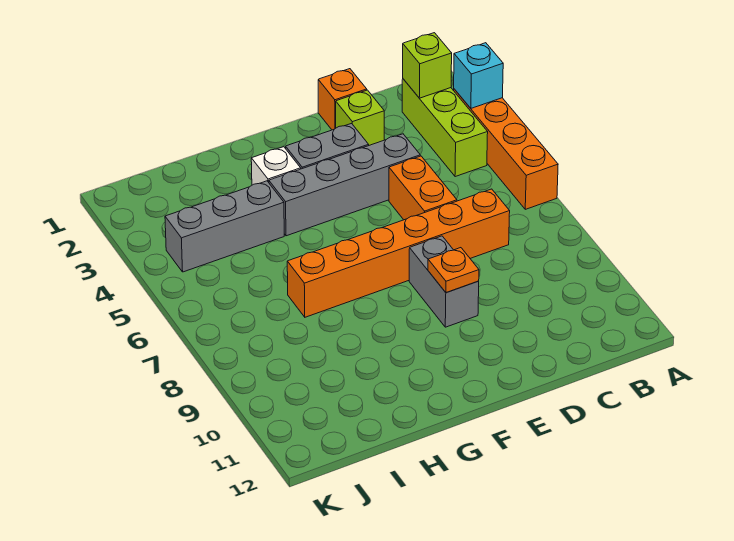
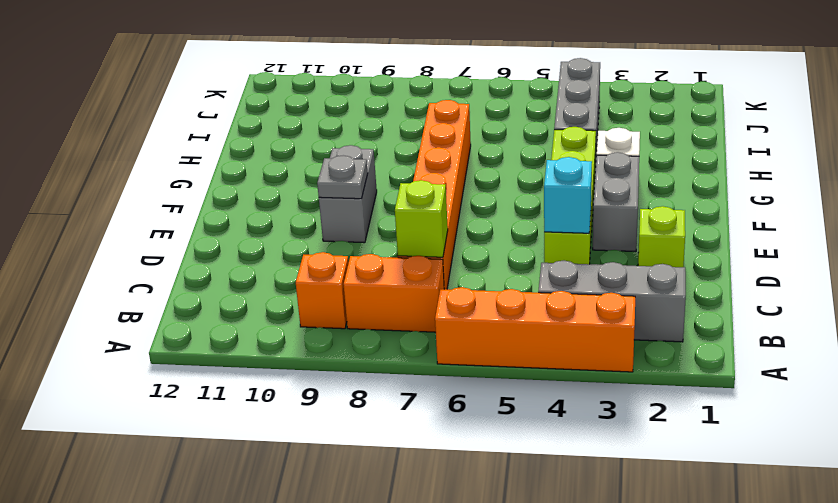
cyan 1x1 brick [454,43,503,108] -> cyan 1x1 brick moved to [544,157,592,233]
lime 1x3 brick [402,79,488,177] -> grey 1x3 brick [538,261,686,342]
lime 1x1 brick [403,33,452,98] -> lime 1x1 brick moved to [395,180,448,257]
orange 1x1 brick [318,69,367,130] -> orange 1x1 brick moved to [296,252,349,329]
grey 1x4 brick [269,134,420,236] -> lime 1x4 brick [544,127,596,264]
orange 1x2 brick [389,156,457,220] -> orange 1x2 brick moved to [344,254,444,332]
grey 1x2 brick [409,236,479,327] -> grey 1x2 brick turned to [319,145,377,243]
orange 1x1 plate [428,248,479,292] -> grey 1x1 plate [317,155,368,199]

